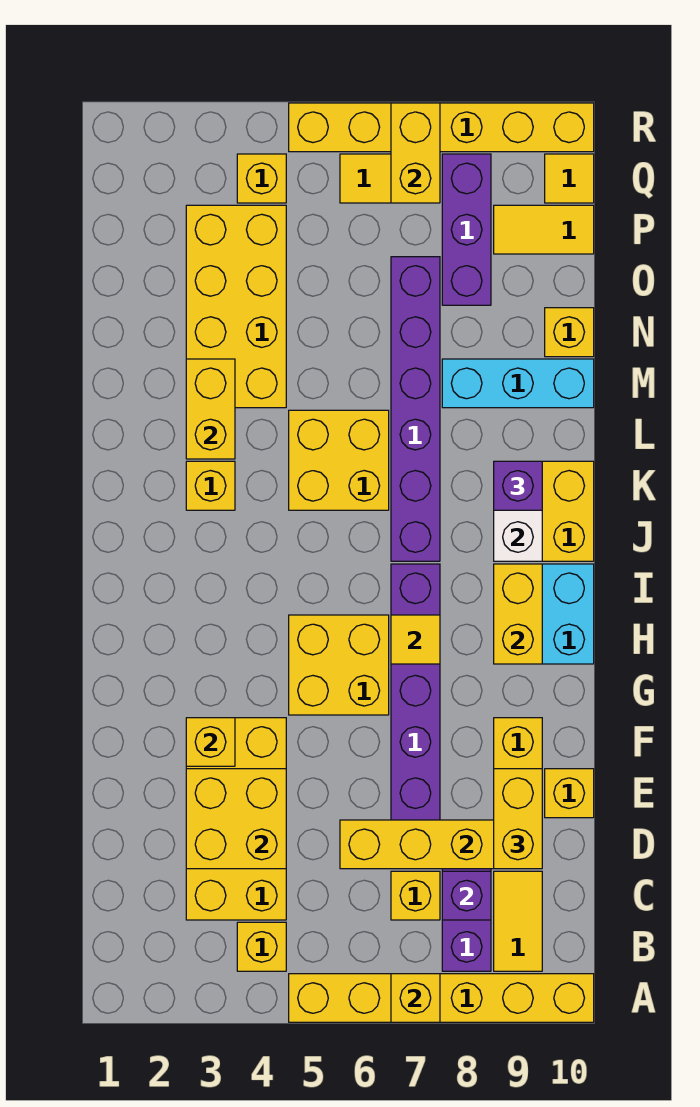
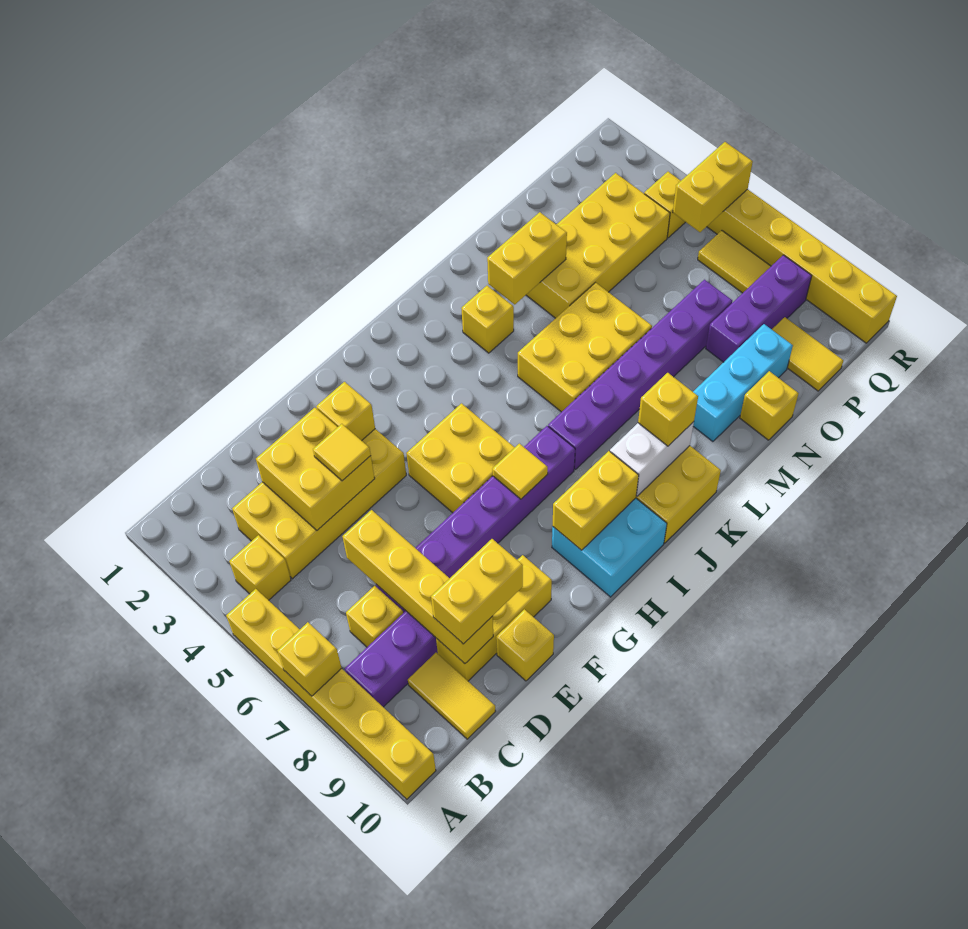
yellow 1x2 tile [494,871,542,971] -> yellow 1x2 tile turned to [408,653,496,739]
purple 1x1 brick [442,871,491,920] -> none
yellow 2x2 brick [289,410,389,510] -> yellow 2x3 brick [518,283,652,412]
purple 1x1 brick [494,461,542,510] -> yellow 1x1 brick [638,373,698,446]
cyan 1x3 brick [442,359,594,408] -> cyan 1x3 brick turned to [693,324,793,442]
yellow 1x2 brick [391,103,440,203] -> yellow 1x2 brick moved to [673,142,753,232]
yellow 1x1 tile [545,154,594,203] -> yellow 1x1 tile moved to [313,424,371,481]

